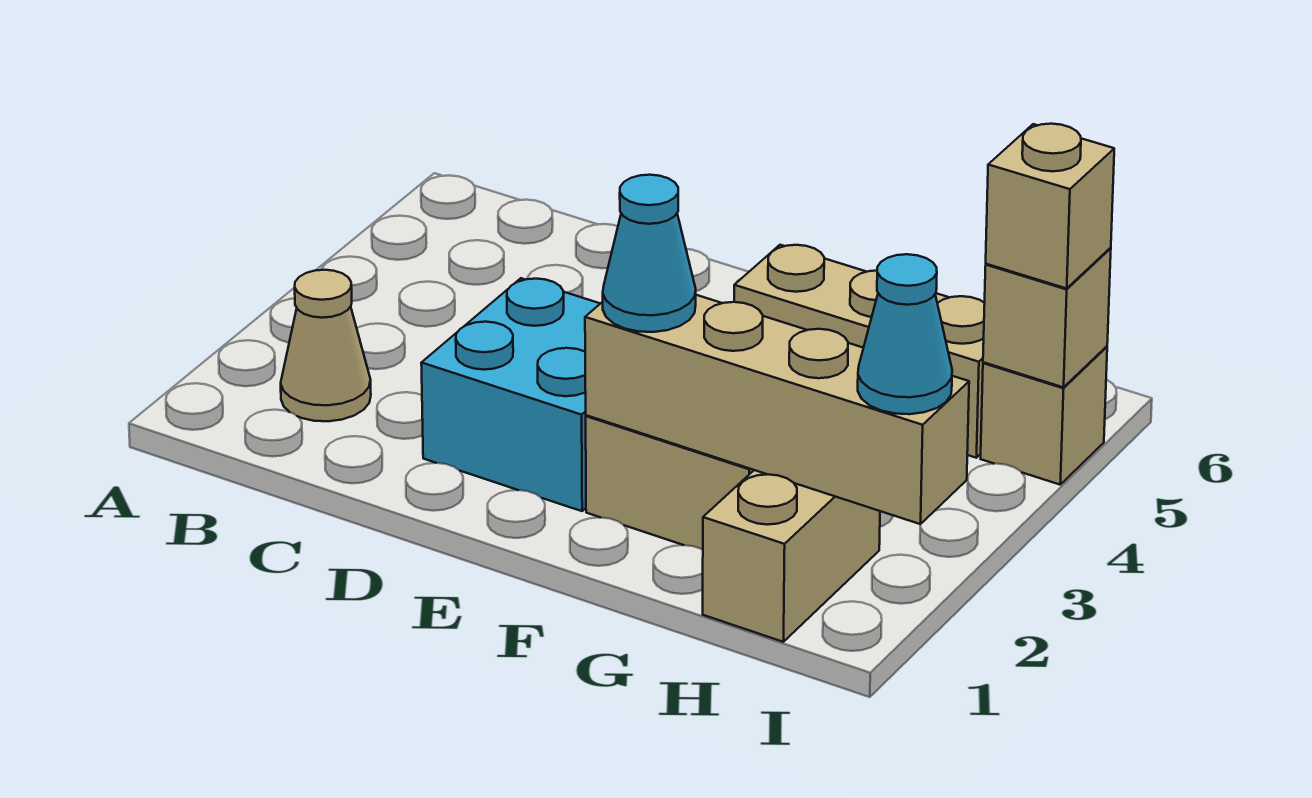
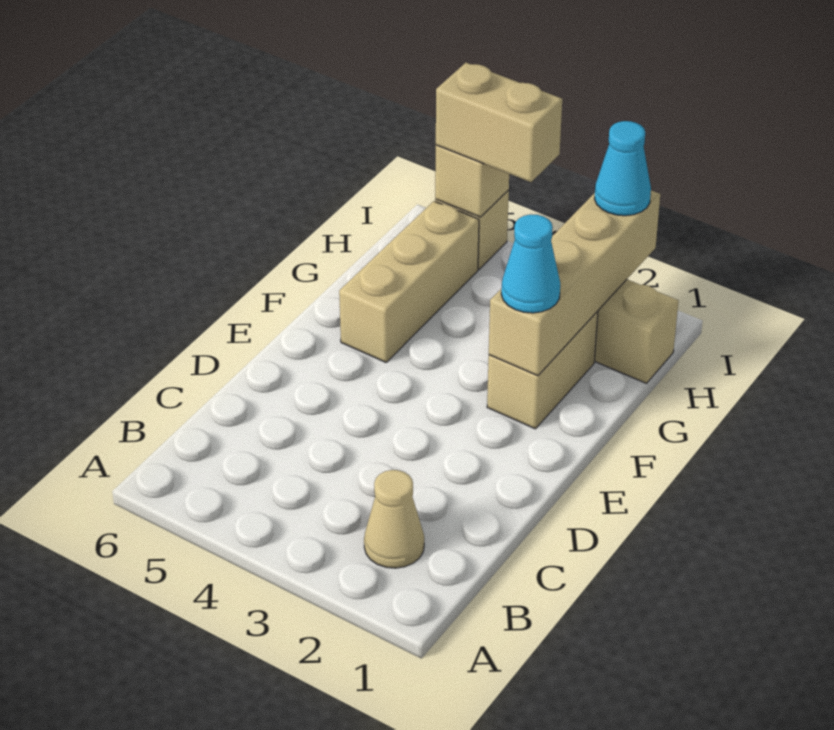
cyan 2x2 brick [421,278,600,511] -> none
tan 1x1 brick [986,124,1114,288] -> tan 1x2 brick [436,63,562,182]

